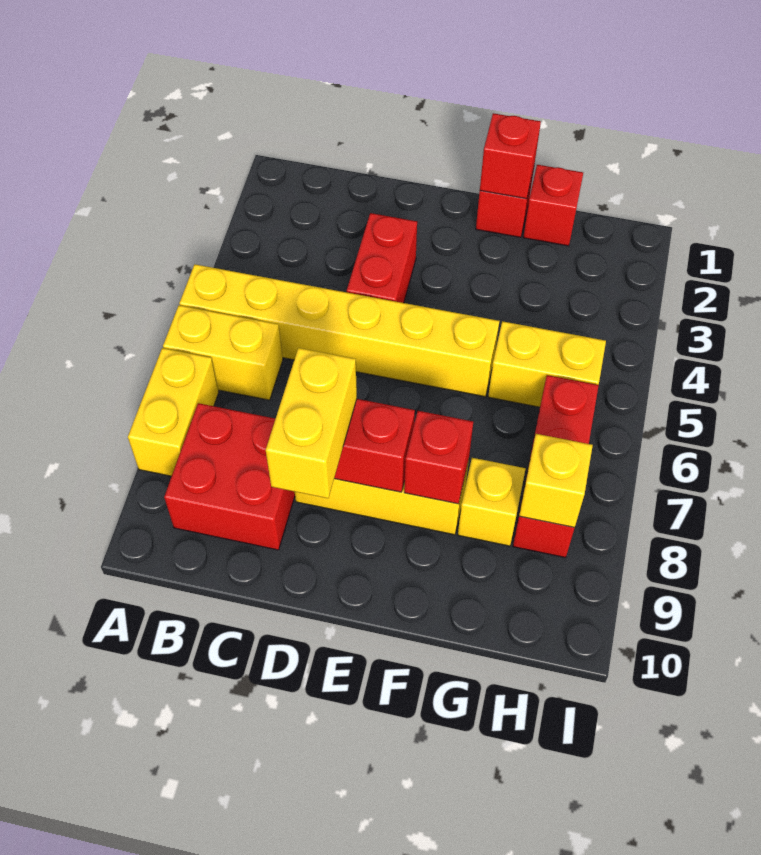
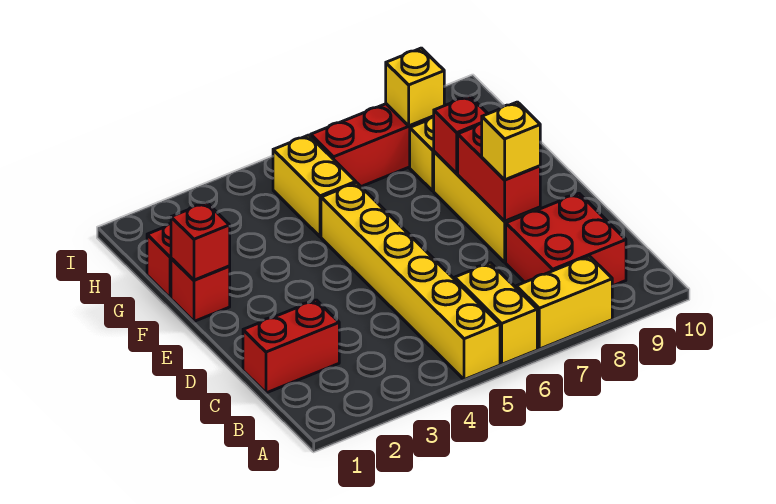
red 1x2 brick [347,213,417,303] -> red 1x2 brick moved to [243,300,339,393]
yellow 1x2 brick [266,348,357,498] -> yellow 1x1 brick [482,102,540,180]

